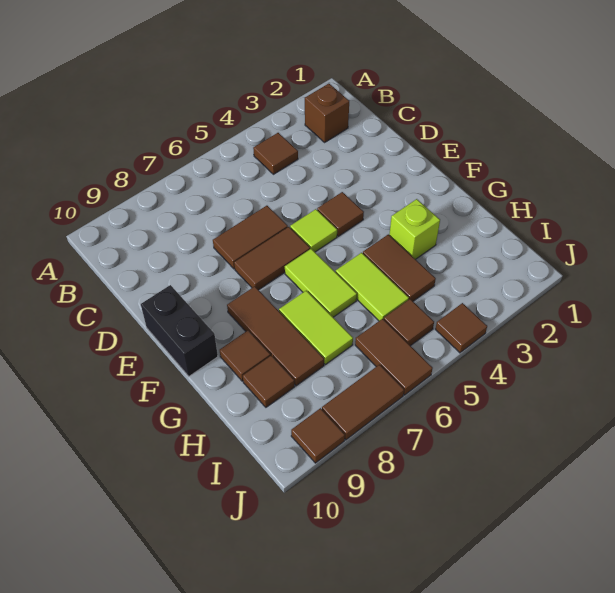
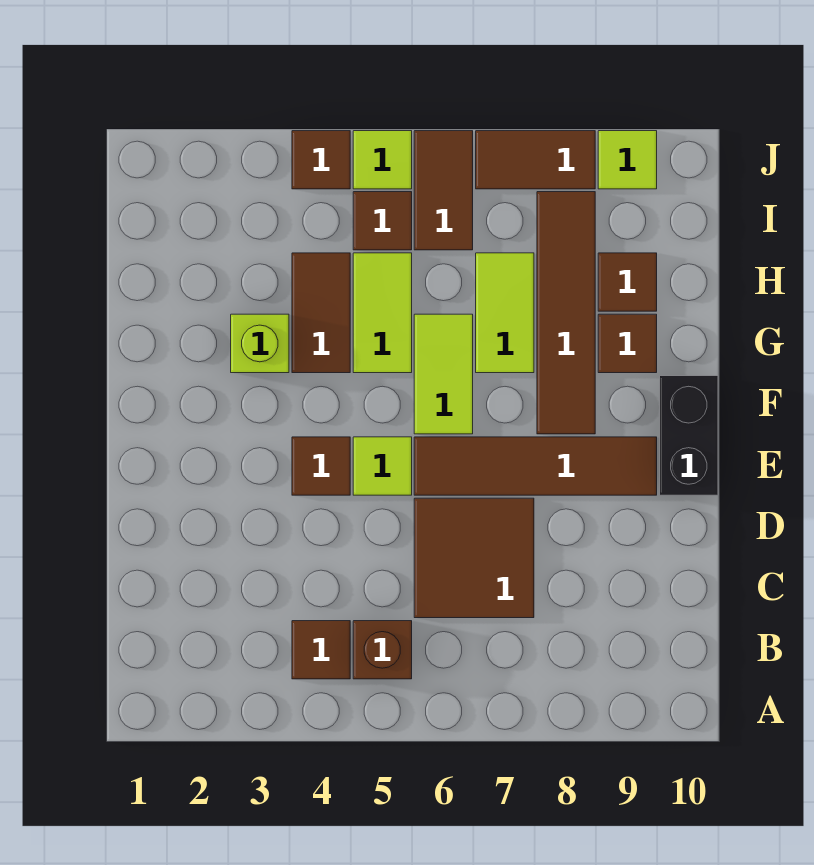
brown 1x1 brick [305,84,349,142] -> brown 1x1 brick moved to [353,621,412,679]
brown 1x2 tile [213,206,288,269] -> brown 2x2 tile [414,498,534,618]
brown 1x2 tile [234,227,310,290] -> brown 1x4 tile [414,437,657,495]
brown 1x3 tile [227,286,324,386] -> brown 1x4 tile [537,192,595,434]
none -> lime 1x1 tile [353,131,412,189]
brown 1x1 tile [291,408,345,463] -> lime 1x1 tile [598,131,657,189]

